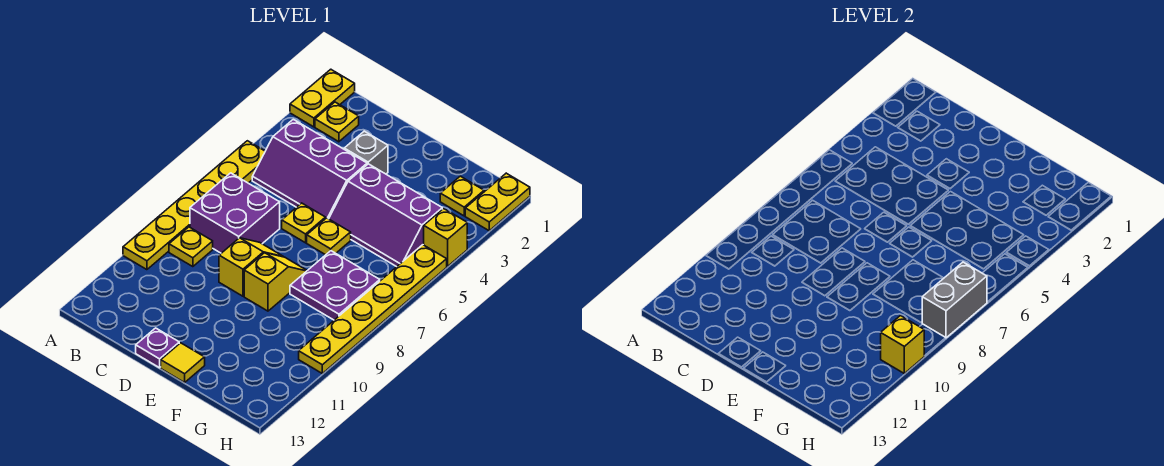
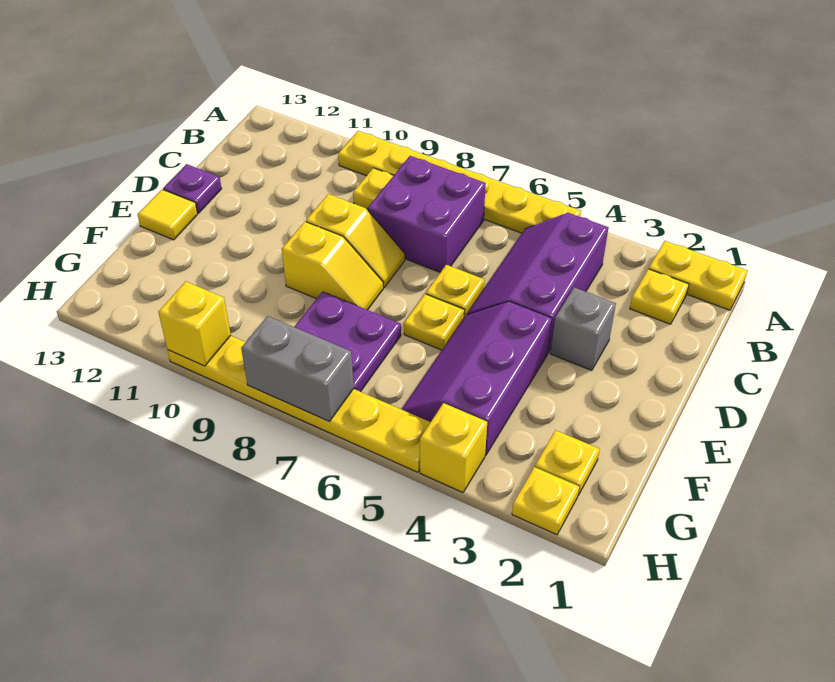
yellow 1x2 plate [465,173,530,231] -> yellow 1x1 plate [512,467,579,535]

